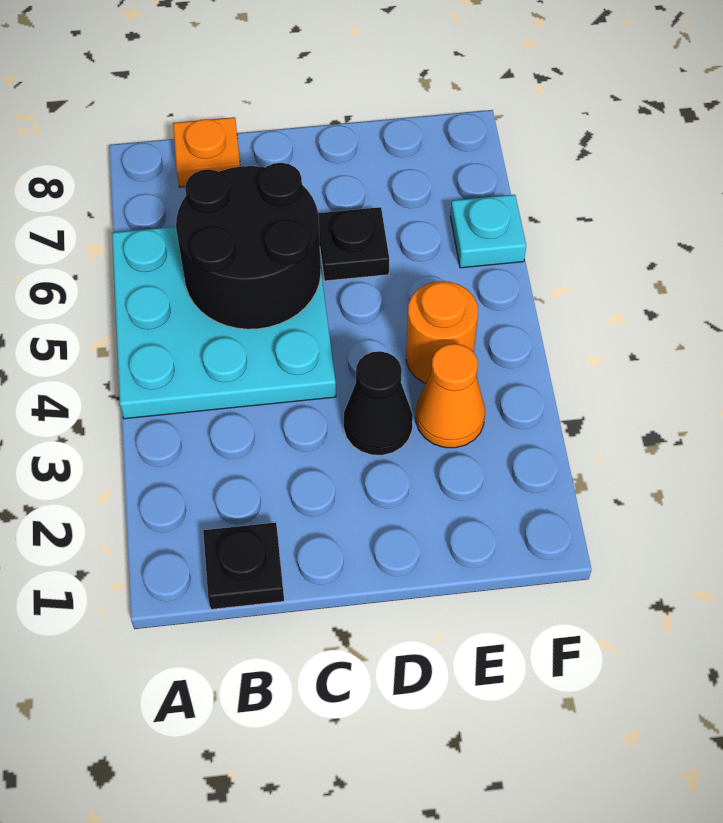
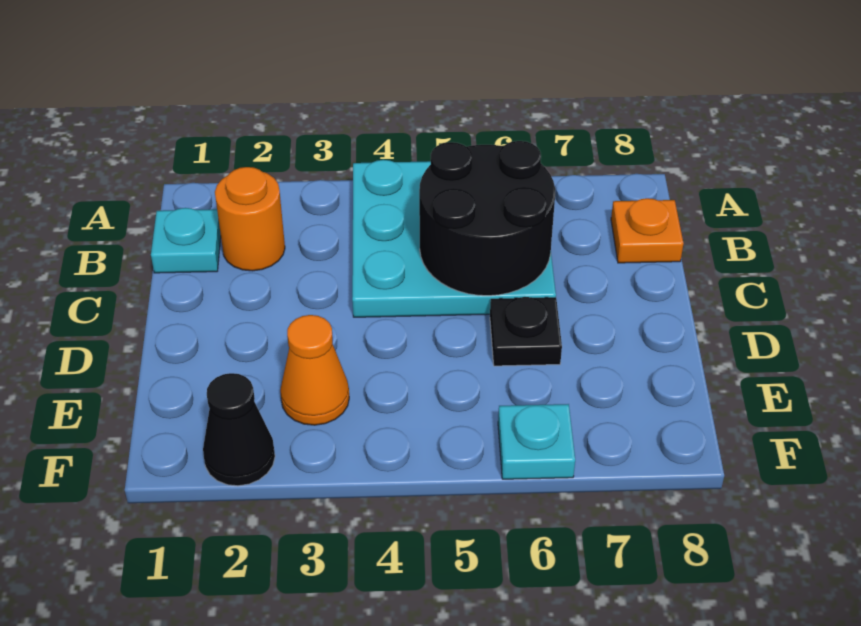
black 1x1 plate [203,522,284,609] -> cyan 1x1 plate [151,208,221,273]
black 1x1 cone [344,351,413,455] -> black 1x1 cone moved to [203,373,275,486]
orange 1x1 round brick [406,281,478,383] -> orange 1x1 round brick moved to [215,167,285,271]

